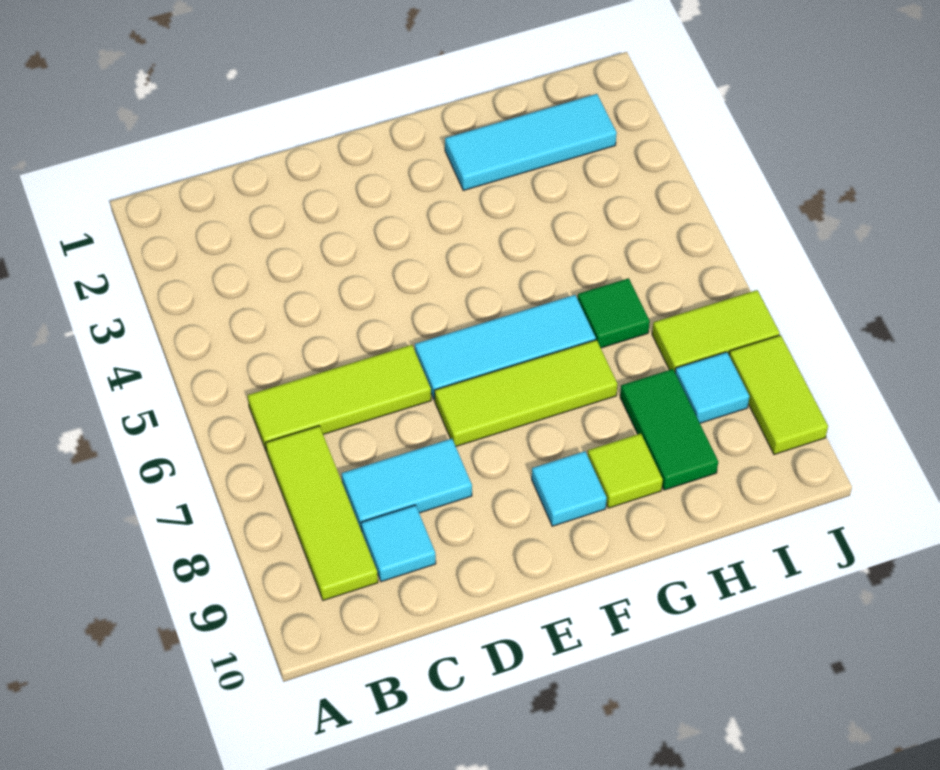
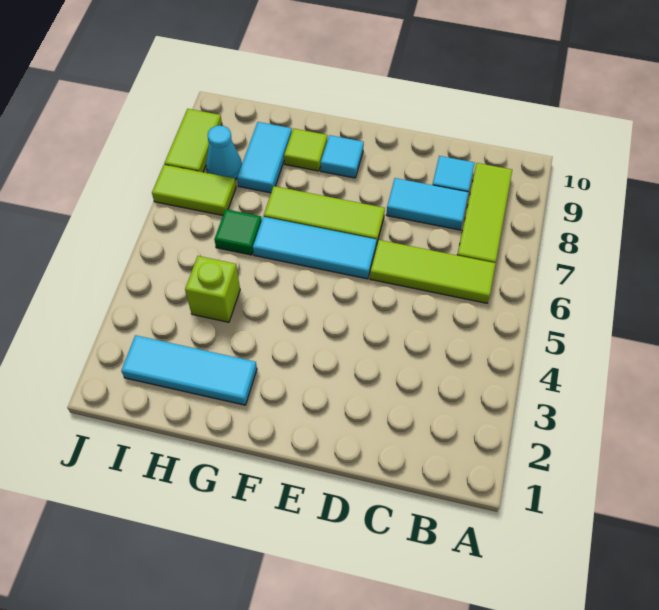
none -> lime 1x1 brick [185,256,240,322]
green 1x2 tile [620,369,718,490] -> cyan 1x2 tile [237,122,292,193]
cyan 1x1 tile [675,352,750,423] -> cyan 1x1 cone [206,126,242,180]

